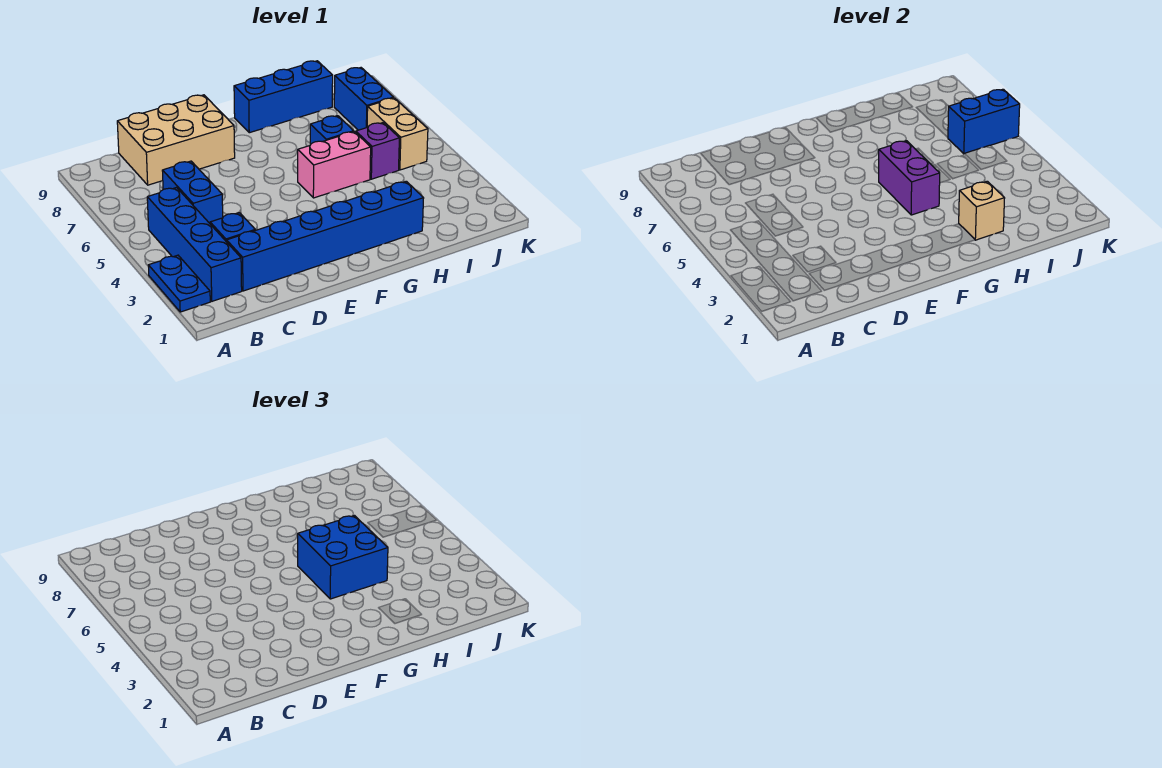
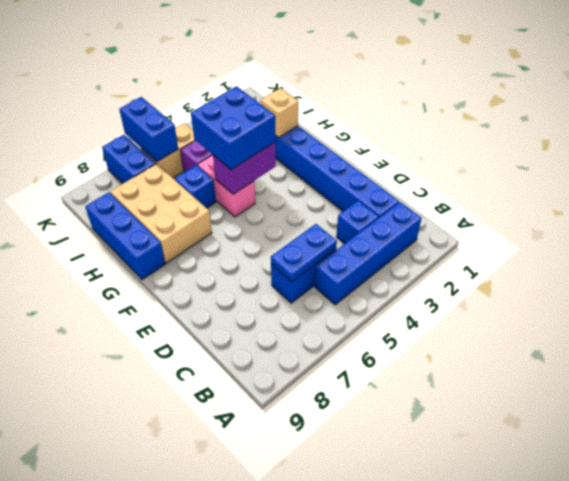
blue 1x2 plate [148,255,210,312] -> blue 1x2 plate moved to [271,224,337,282]
tan 2x3 brick [117,95,235,185] -> tan 2x3 brick moved to [110,164,212,263]
blue 1x2 brick [334,68,394,130] -> blue 1x2 brick turned to [102,135,156,183]

